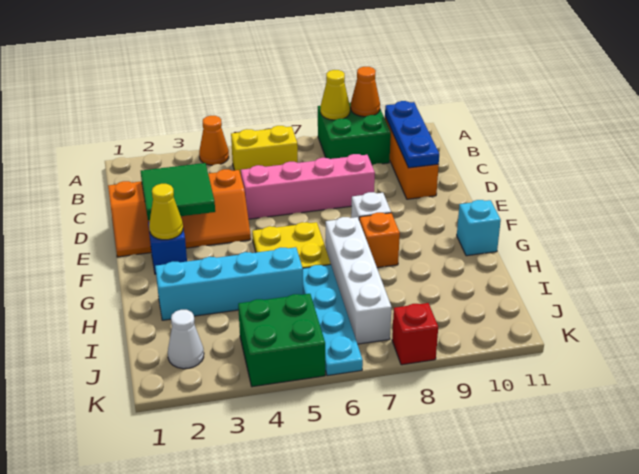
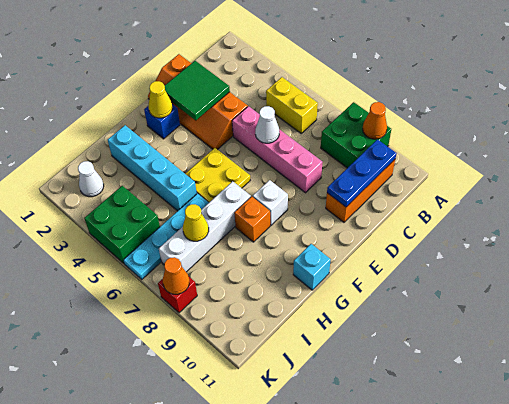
orange 1x1 cone [199,116,229,165] -> orange 1x1 cone moved to [163,257,189,294]
yellow 1x1 cone [321,70,350,120] -> yellow 1x1 cone moved to [183,204,209,241]
none -> white 1x1 cone [255,106,279,143]

